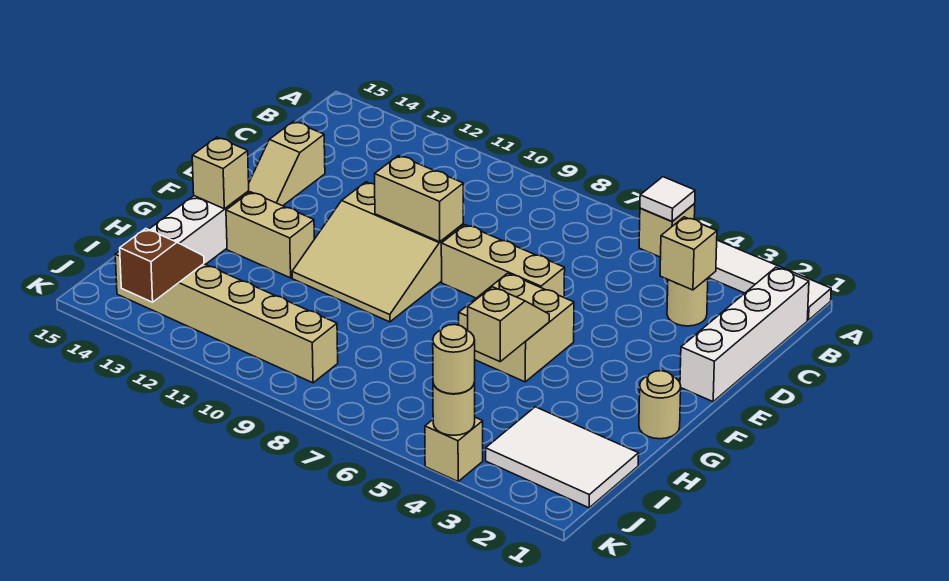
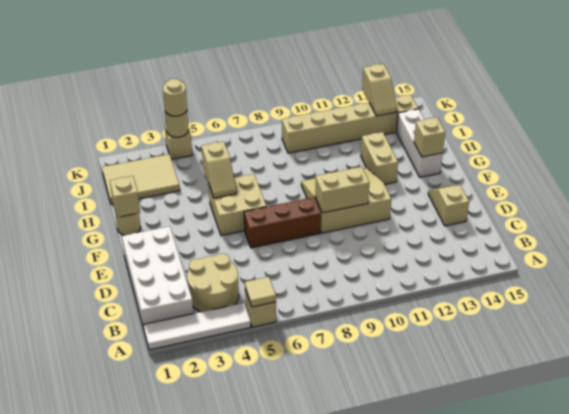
white 1x1 tile [640,177,695,221] -> tan 1x1 tile [245,277,276,307]
white 1x4 brick [680,267,809,402] -> white 2x4 brick [122,226,193,328]
tan 1x1 round brick [667,278,708,326] -> tan 2x2 round brick [187,254,239,312]
tan 1x1 brick [660,217,717,290] -> tan 1x1 brick moved to [110,176,140,217]
tan 1x3 brick [441,225,565,298] -> brown 1x3 brick [244,197,321,248]
tan 1x2 brick [226,192,314,278] -> tan 1x2 brick turned to [361,132,398,184]
white 2x3 tile [486,407,639,508] -> tan 2x3 tile [102,154,180,204]
brown 1x2 slope [120,229,204,302] -> tan 1x2 slope [362,64,397,116]

